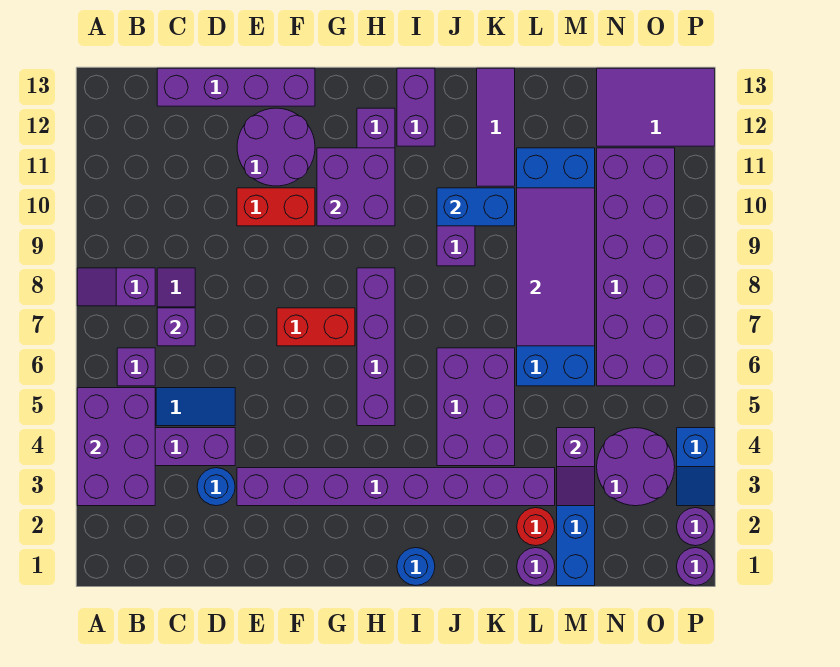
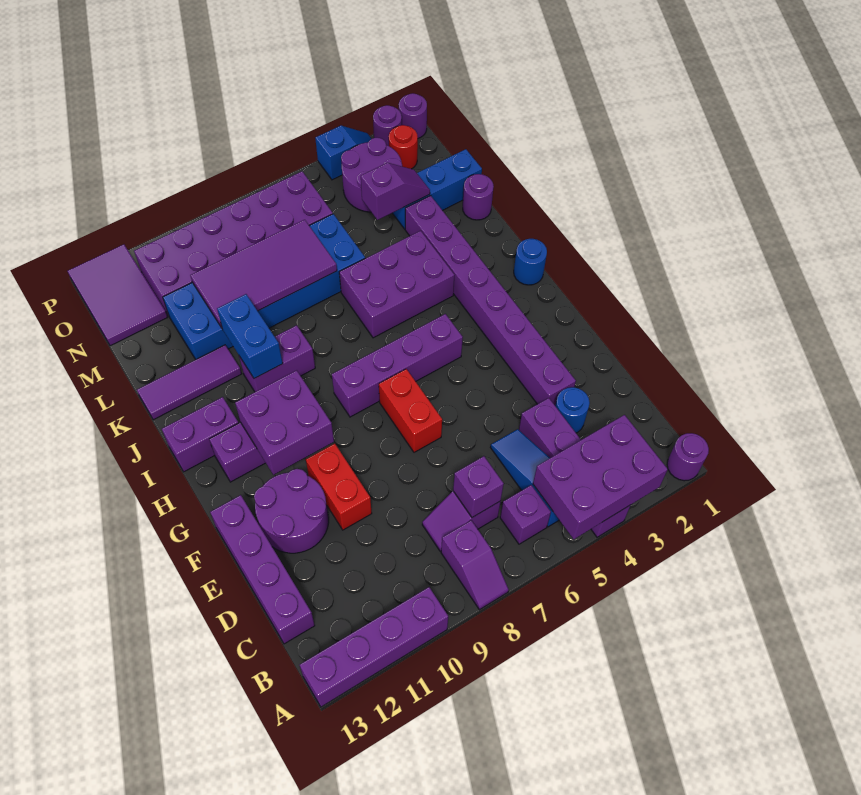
none -> purple 1x1 round brick [667,433,709,481]
none -> purple 1x4 brick [300,587,448,707]
red 1x1 round brick [517,508,555,546] -> red 1x1 round brick moved to [389,125,418,169]

